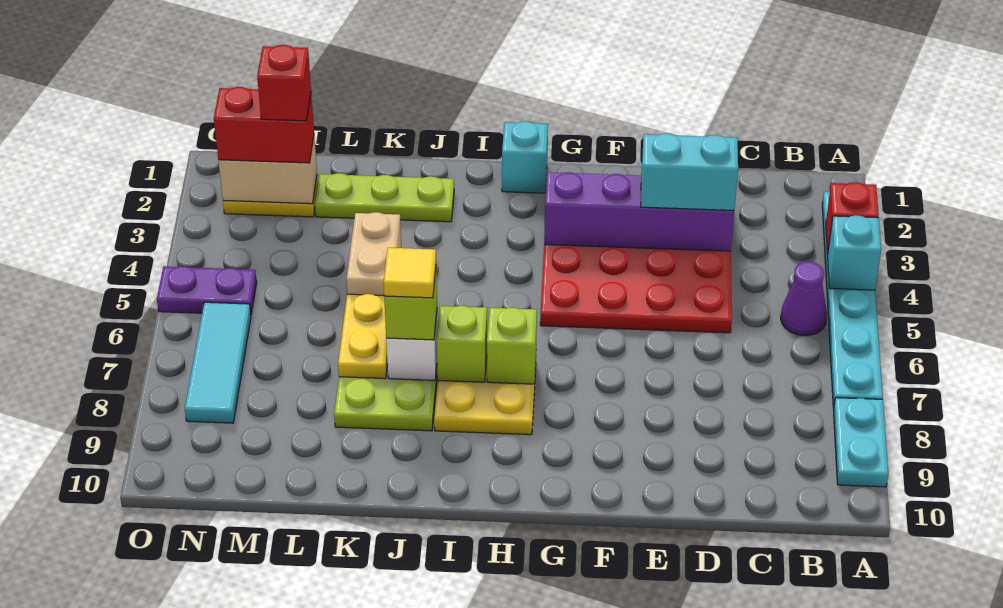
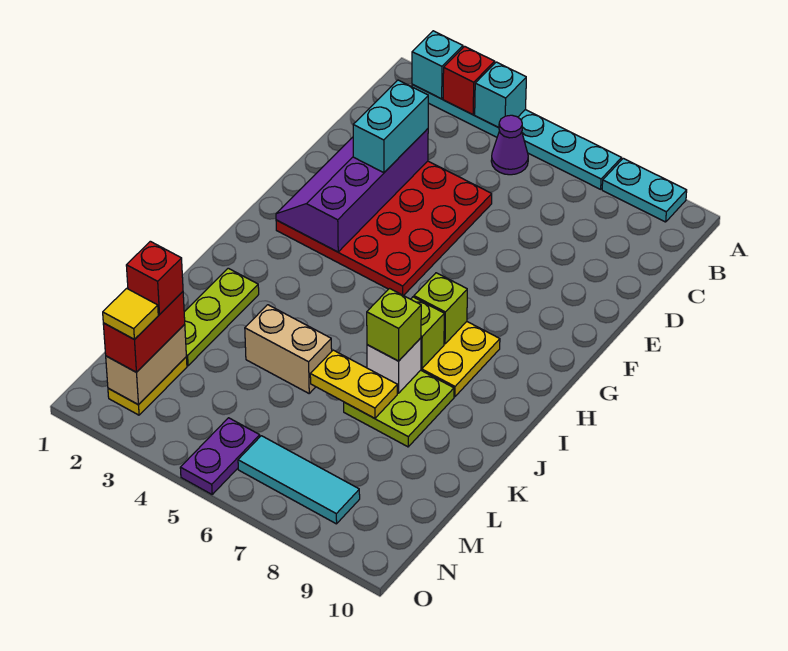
cyan 1x1 brick [502,121,548,193] -> cyan 1x1 brick moved to [412,31,463,99]
yellow 1x1 tile [384,248,436,298] -> yellow 1x1 tile moved to [103,288,158,339]

